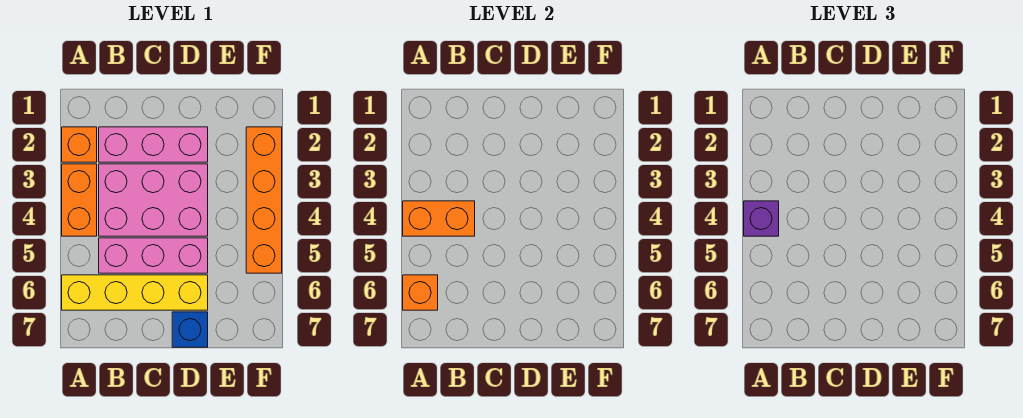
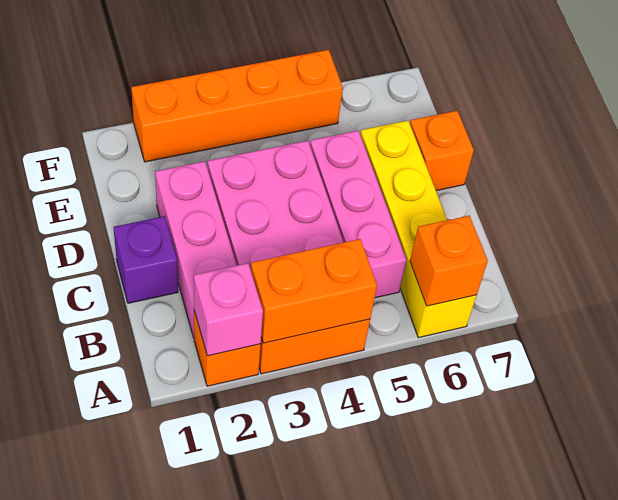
none -> pink 1x1 brick [194,263,263,356]
orange 1x2 brick [403,201,475,236] -> orange 1x2 brick turned to [251,239,377,343]
purple 1x1 brick [744,201,779,236] -> purple 1x1 brick moved to [114,216,178,303]
blue 1x1 brick [172,312,208,347] -> orange 1x1 brick [410,111,474,191]

